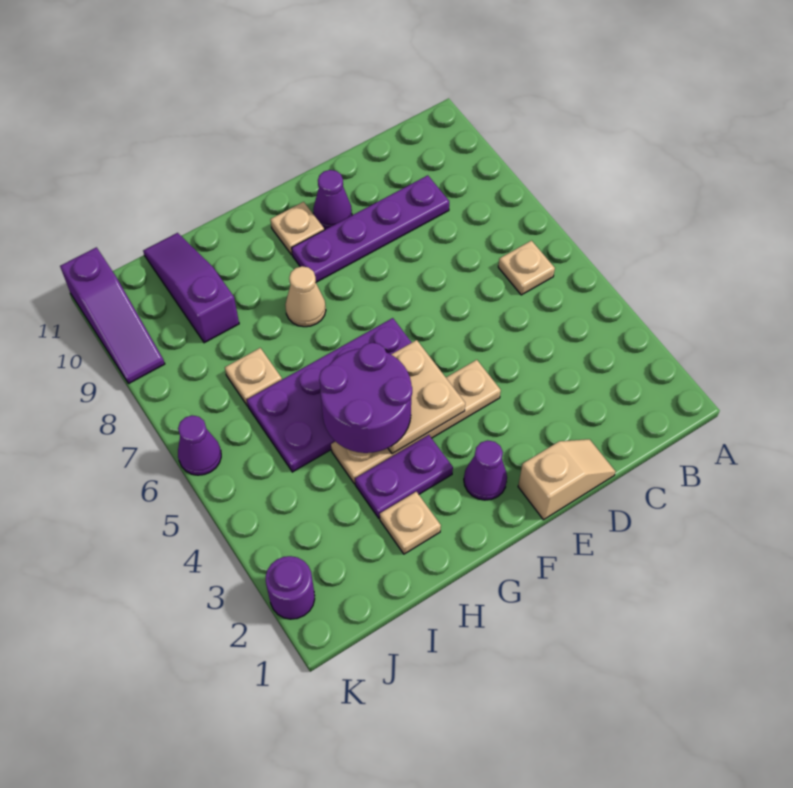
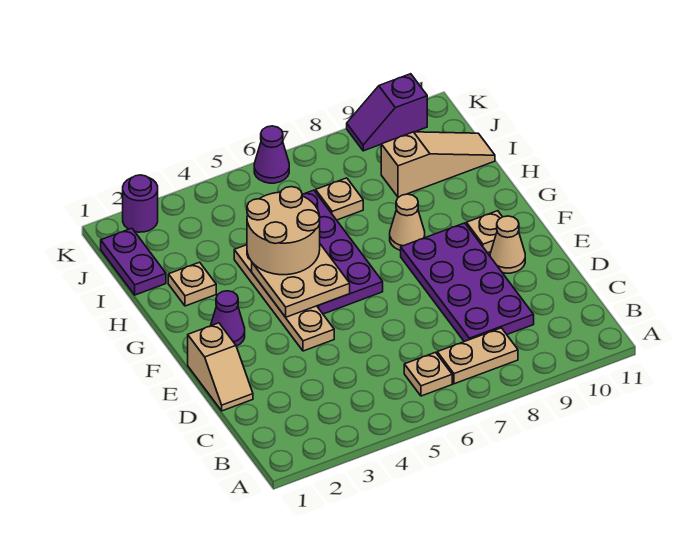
none -> tan 1x2 plate [437,328,518,384]
purple 1x4 plate [292,175,449,282] -> purple 2x4 plate [401,223,534,342]
purple 1x1 cone [313,170,352,229] -> tan 1x1 cone [490,216,525,273]
purple 1x2 plate [355,435,453,518] -> purple 1x2 plate moved to [101,228,166,295]
purple 2x2 round brick [319,343,412,453] -> tan 2x2 round brick [247,187,320,275]
purple 1x3 slope [143,233,239,343] -> tan 1x3 slope [381,132,495,197]
purple 1x3 slope [60,247,165,384] -> purple 1x2 slope [347,74,427,151]

